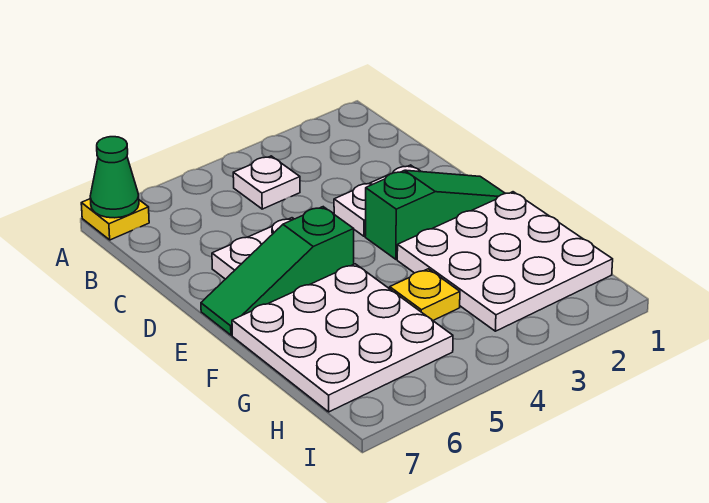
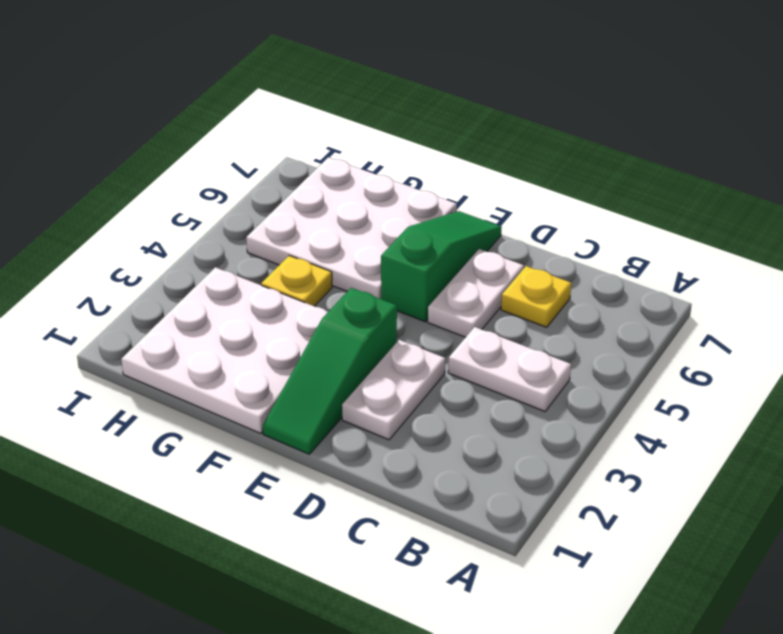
yellow 1x1 plate [81,199,149,240] -> yellow 1x1 plate moved to [501,266,571,327]
green 1x1 cone [90,137,139,218] -> none
white 1x1 plate [233,156,300,209] -> white 1x2 plate [448,327,571,411]

